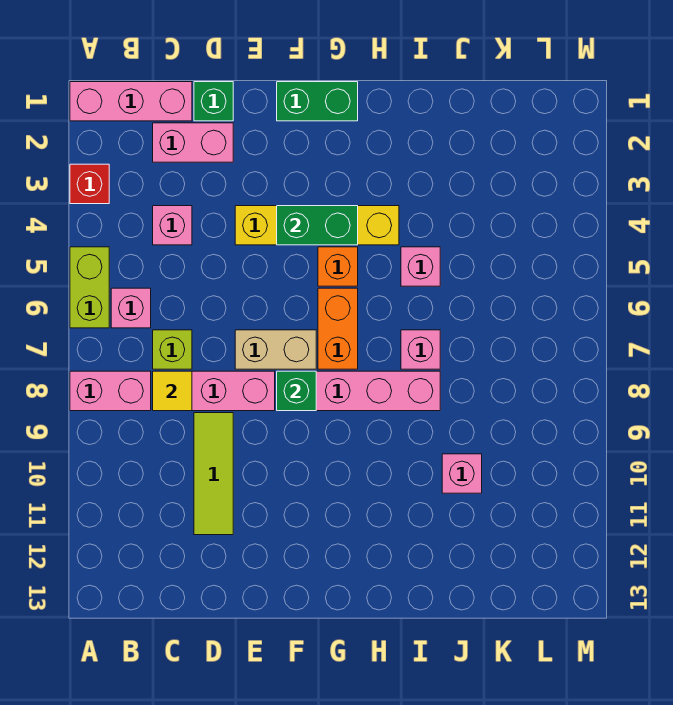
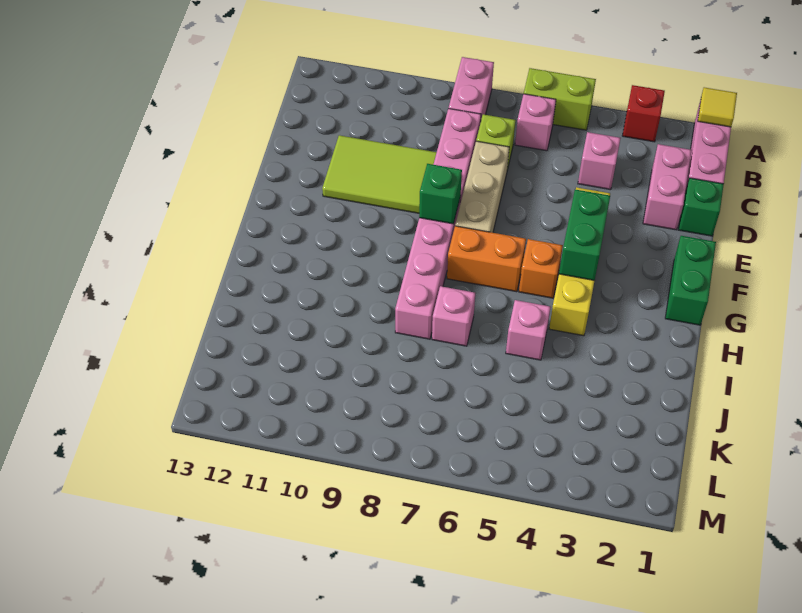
yellow 1x1 tile [153,371,192,411] -> yellow 1x1 tile moved to [698,87,737,127]
lime 1x3 tile [194,413,233,535] -> lime 2x3 tile [322,135,437,213]
tan 1x2 brick [235,330,316,369] -> tan 1x3 brick [455,141,509,233]
pink 1x1 brick [442,454,482,493] -> none

